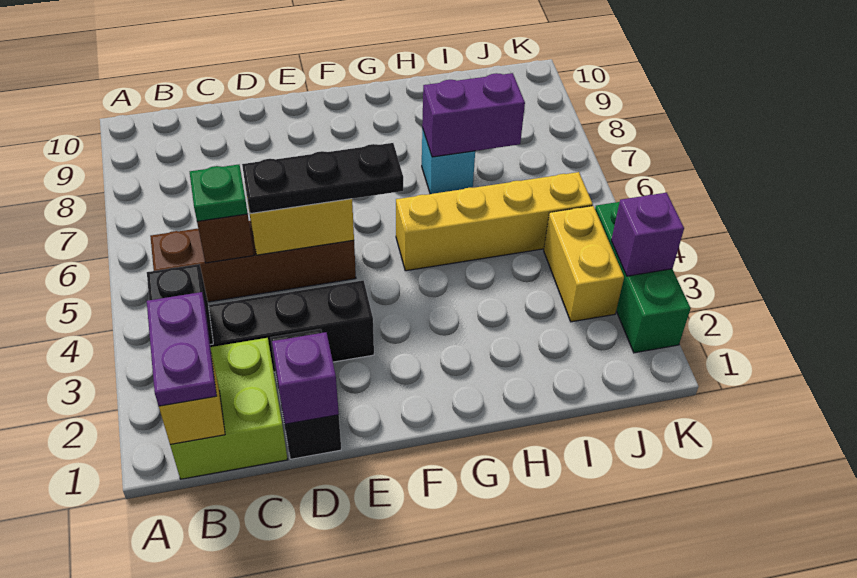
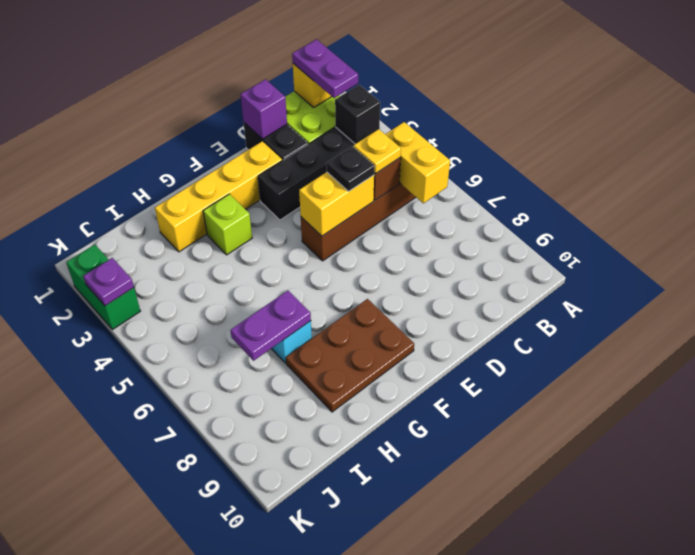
green 1x1 plate [190,165,248,221] -> yellow 1x1 plate [353,129,401,174]
black 1x3 plate [242,143,403,214] -> black 1x1 plate [326,146,375,191]
none -> brown 2x3 plate [286,299,414,412]
none -> lime 1x1 brick [203,194,252,255]
yellow 1x4 brick [396,172,593,271] -> yellow 1x4 brick moved to [155,141,282,252]
purple 1x2 brick [422,73,525,157] -> purple 1x2 plate [230,291,311,361]
yellow 1x2 brick [544,206,624,322] -> yellow 1x2 brick moved to [385,122,450,203]
green 1x3 brick [595,202,691,353] -> green 1x2 brick [66,245,140,330]
purple 1x1 brick [611,193,684,276] -> purple 1x1 plate [83,258,134,306]

